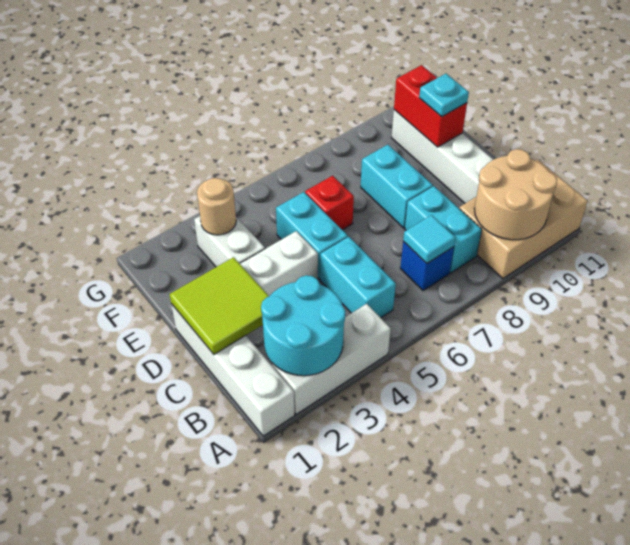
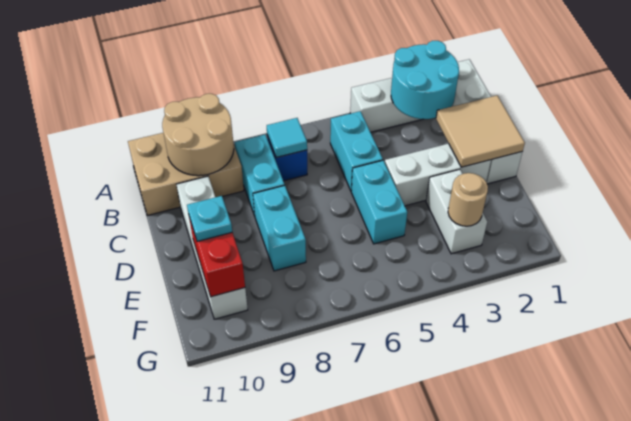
lime 2x2 tile [170,257,269,354] -> tan 2x2 tile [436,96,525,167]
red 1x1 brick [305,176,354,230] -> none

